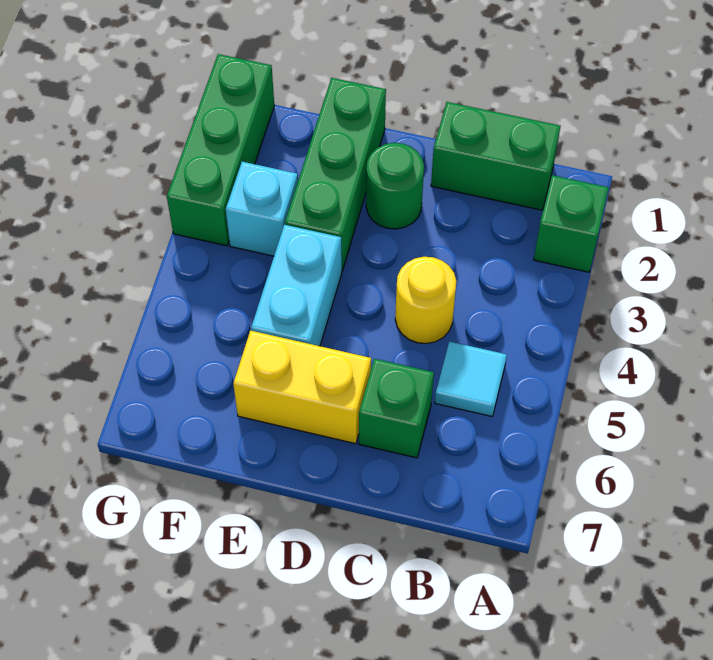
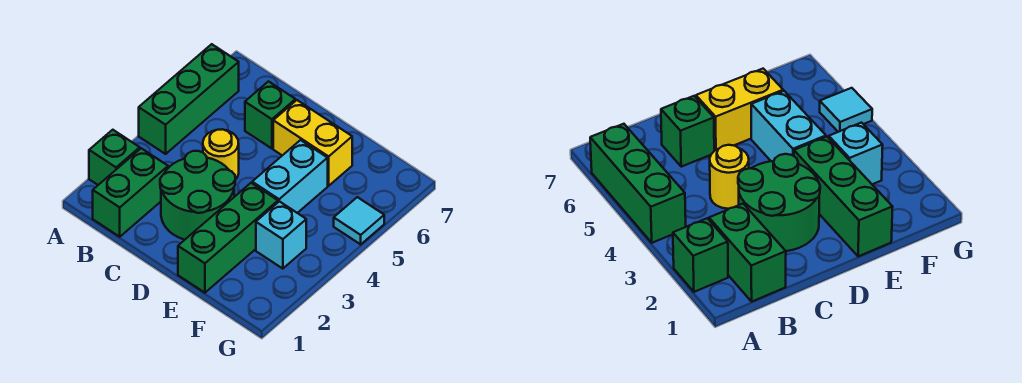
green 1x2 brick [431,102,560,210] -> green 1x2 brick turned to [93,148,168,237]
cyan 1x1 tile [435,341,507,416] -> cyan 1x1 tile moved to [334,197,384,244]
green 1x1 round brick [366,143,424,229] -> green 2x2 round brick [160,151,235,240]
green 1x3 brick [167,54,274,246] -> green 1x3 brick moved to [139,44,239,154]

